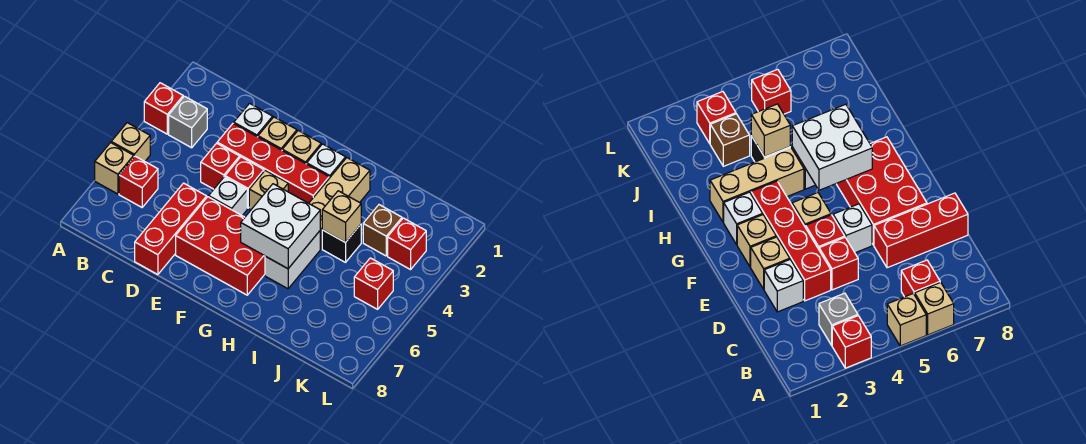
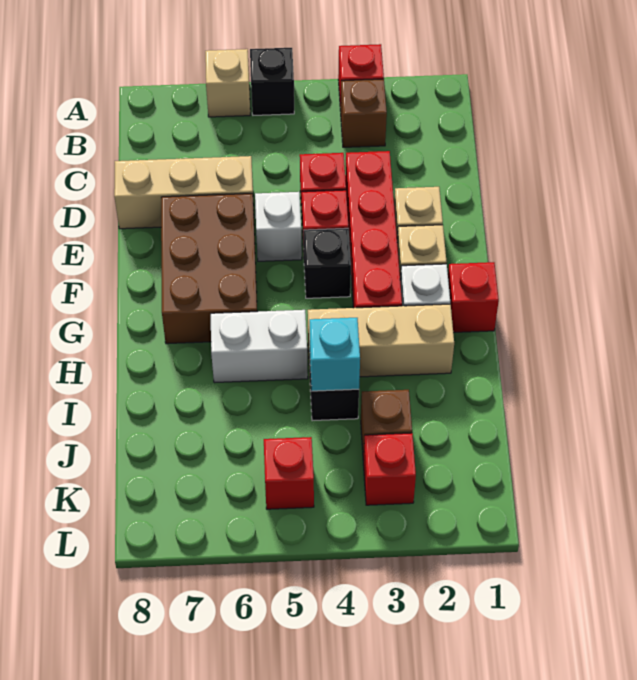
tan 1x1 brick [111,123,150,161] -> black 1x1 brick [250,48,294,115]
grey 1x1 brick [169,96,207,148] -> brown 1x1 brick [341,79,387,147]
red 1x1 brick [119,156,158,207] -> red 1x1 brick moved to [448,262,499,333]
white 1x1 brick [234,103,273,137] -> none
red 1x3 brick [135,183,207,275] -> tan 1x3 brick [114,156,254,229]
red 2x3 brick [176,197,265,295] -> brown 2x3 brick [161,194,257,344]
tan 1x1 brick [249,170,288,210] -> black 1x1 brick [304,228,351,298]
white 2x2 brick [241,184,320,269] -> none
tan 1x1 brick [322,191,361,242] -> cyan 1x1 brick [310,318,360,391]

